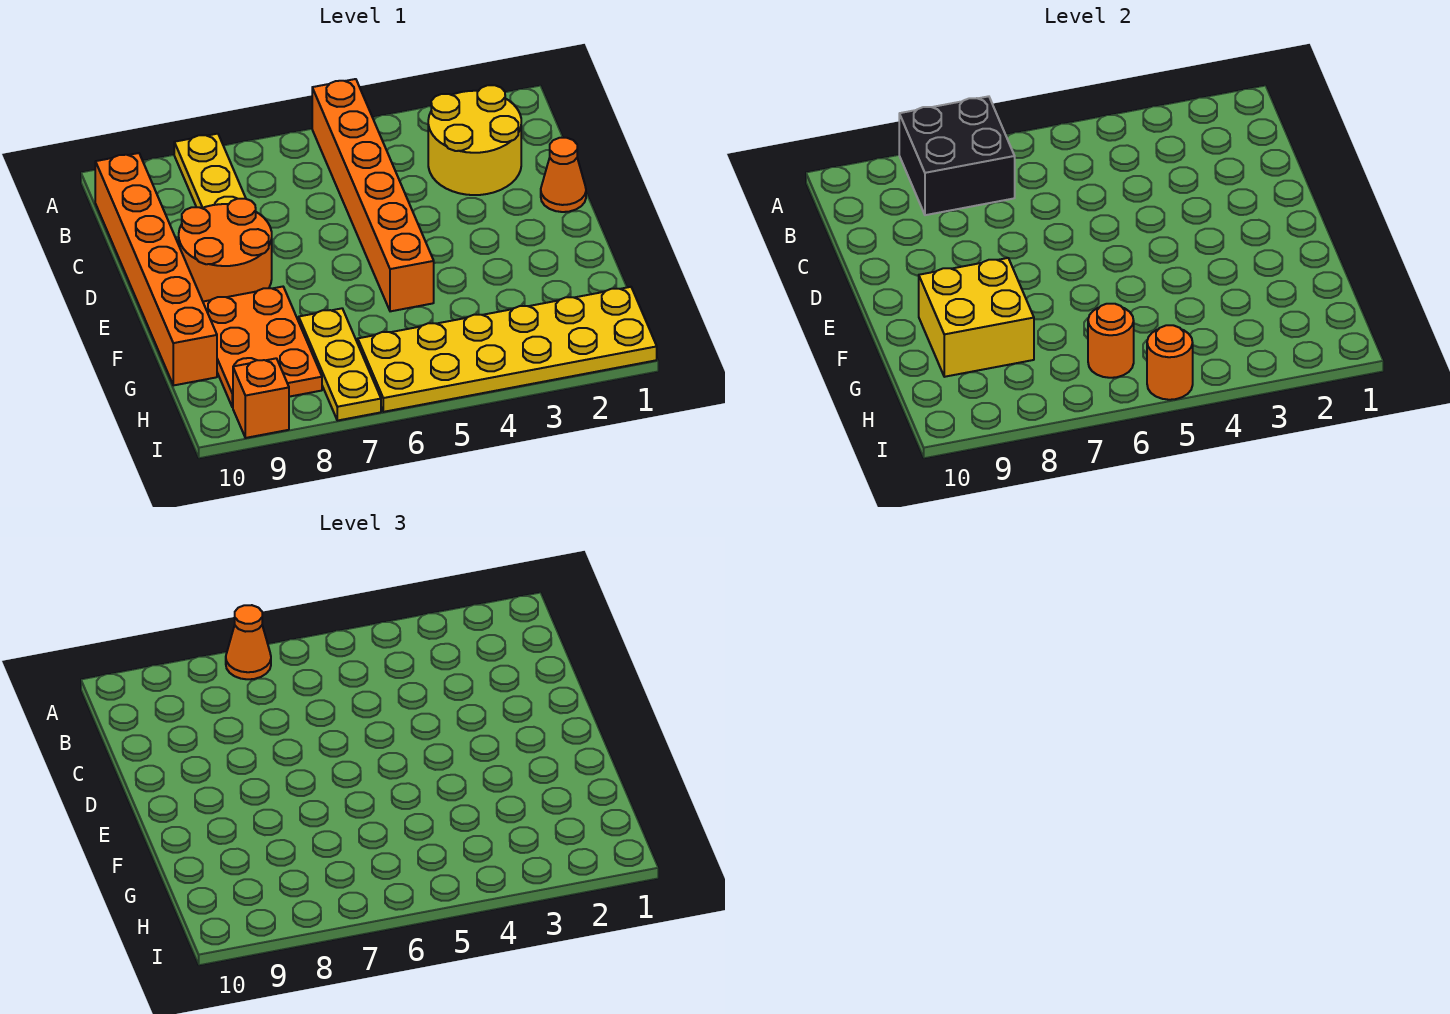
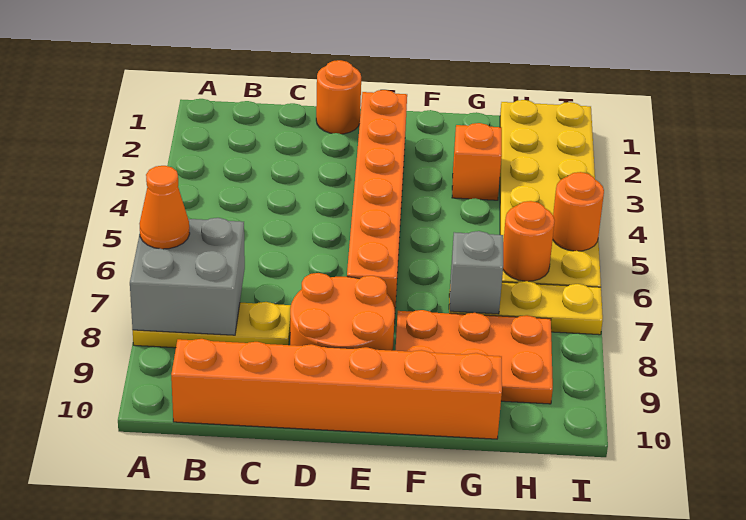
orange 1x6 brick [312,79,434,311] -> orange 1x6 brick turned to [347,90,407,324]
black 2x2 brick [899,96,1015,215] -> grey 2x2 brick [130,218,245,335]
yellow 2x2 round brick [428,85,521,195] -> none
orange 1x1 cone [541,138,586,212] -> orange 1x1 round brick [316,60,361,134]
yellow 2x2 brick [919,258,1034,377] -> none
none -> grey 1x1 brick [450,231,503,314]
orange 1x1 brick [233,358,289,438] -> orange 1x1 brick moved to [452,123,502,200]

